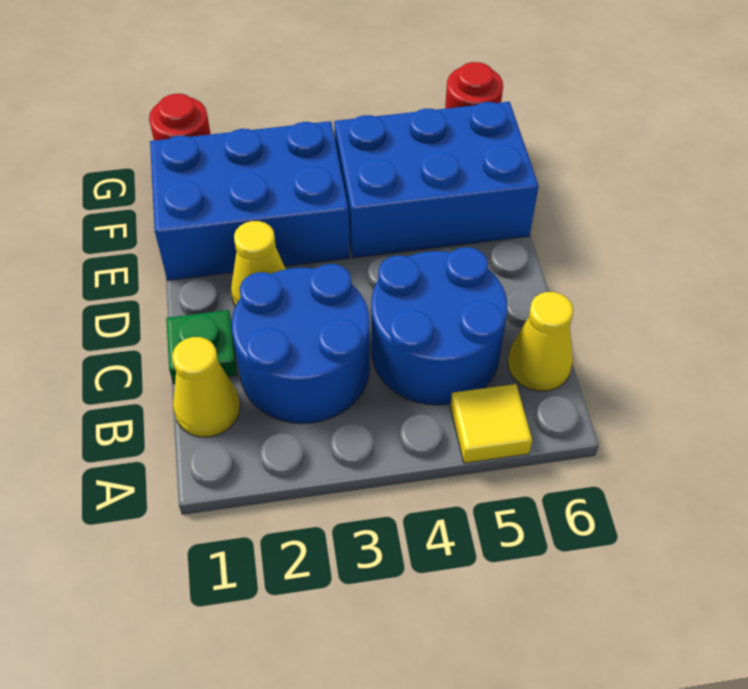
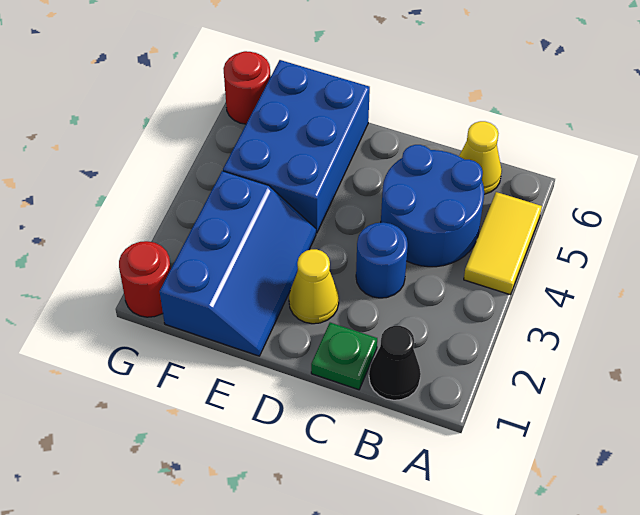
yellow 1x1 tile [450,384,532,463] -> yellow 1x2 tile [464,192,542,295]
yellow 1x1 cone [172,337,240,437] -> black 1x1 cone [369,326,421,400]
blue 2x2 round brick [232,264,370,424] -> blue 1x1 round brick [356,222,408,298]
blue 2x3 brick [150,121,350,280] -> blue 2x3 slope [159,171,316,356]

